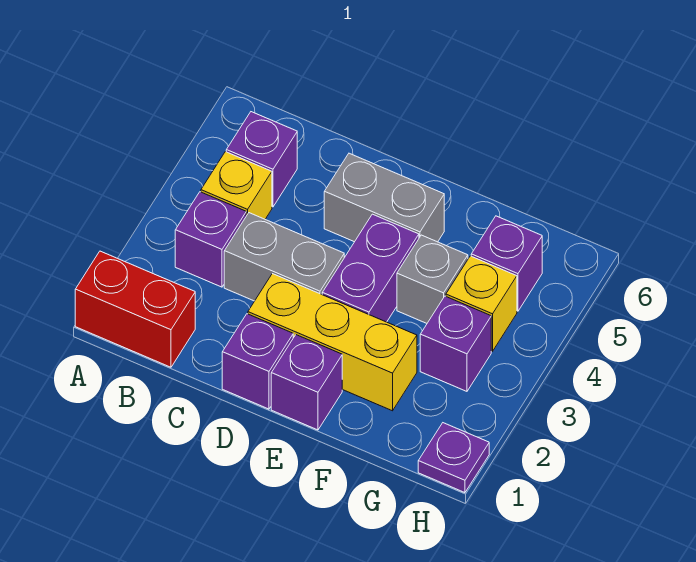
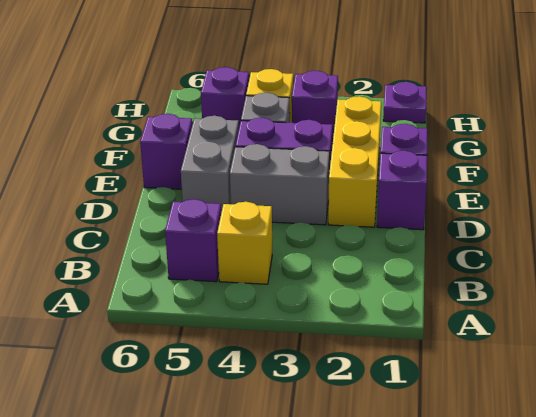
red 1x2 brick [75,251,195,367] -> none
purple 1x1 brick [175,192,246,287] -> purple 1x1 brick moved to [140,114,192,189]
grey 1x2 brick [224,213,344,301] -> grey 1x2 brick turned to [230,144,330,225]

